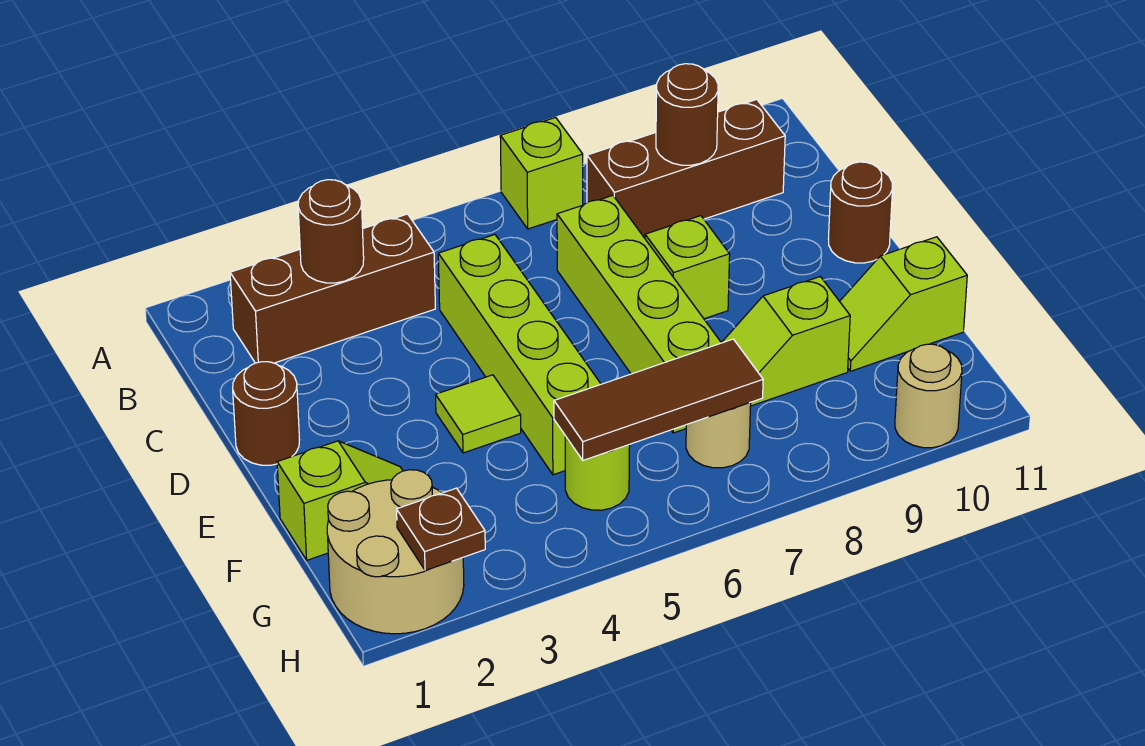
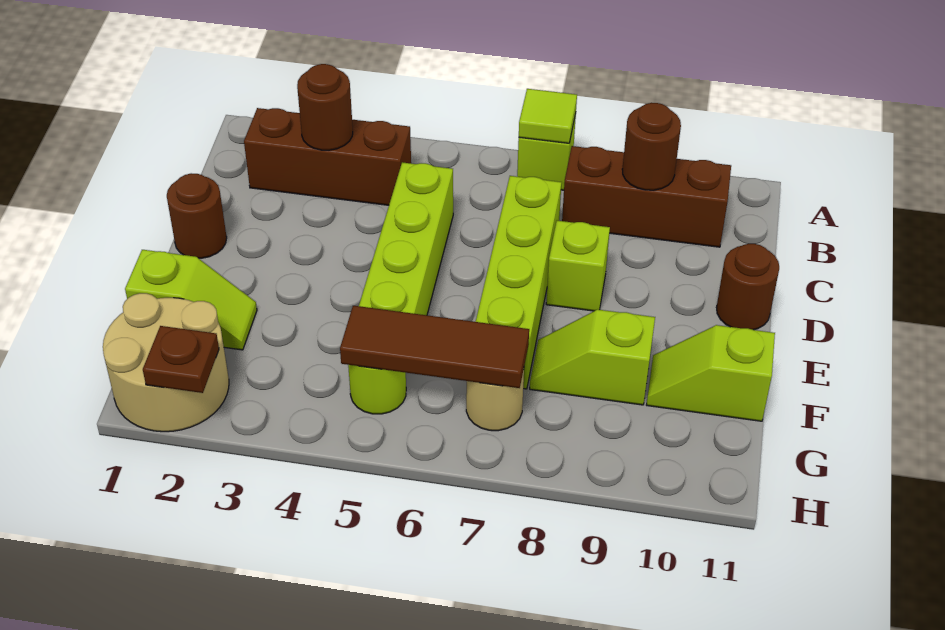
lime 1x1 tile [436,375,521,453] -> lime 1x1 tile moved to [519,89,577,143]
tan 1x1 round brick [895,344,962,448] -> none

